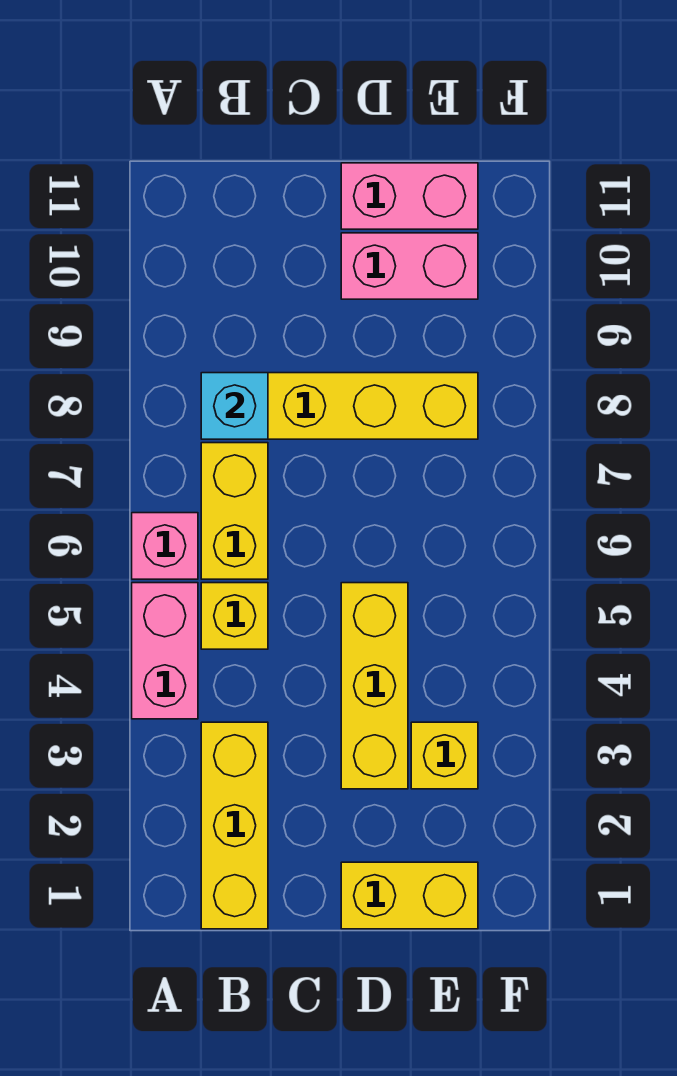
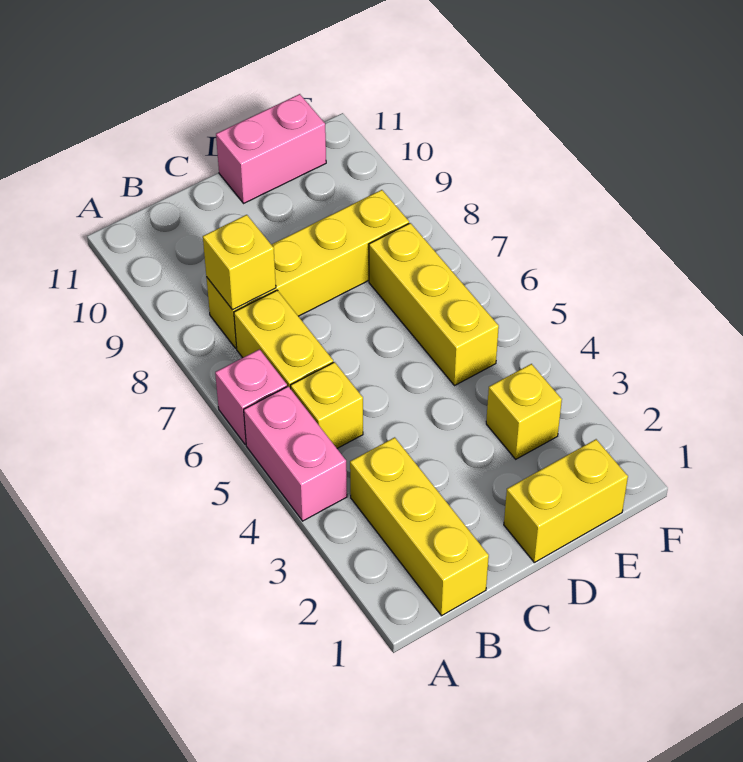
cyan 1x1 brick [201,373,268,439] -> yellow 1x1 brick [203,215,276,310]
yellow 1x3 brick [341,583,408,789] -> yellow 1x3 brick moved to [369,223,499,386]
pink 1x2 brick [341,233,478,299] -> none

